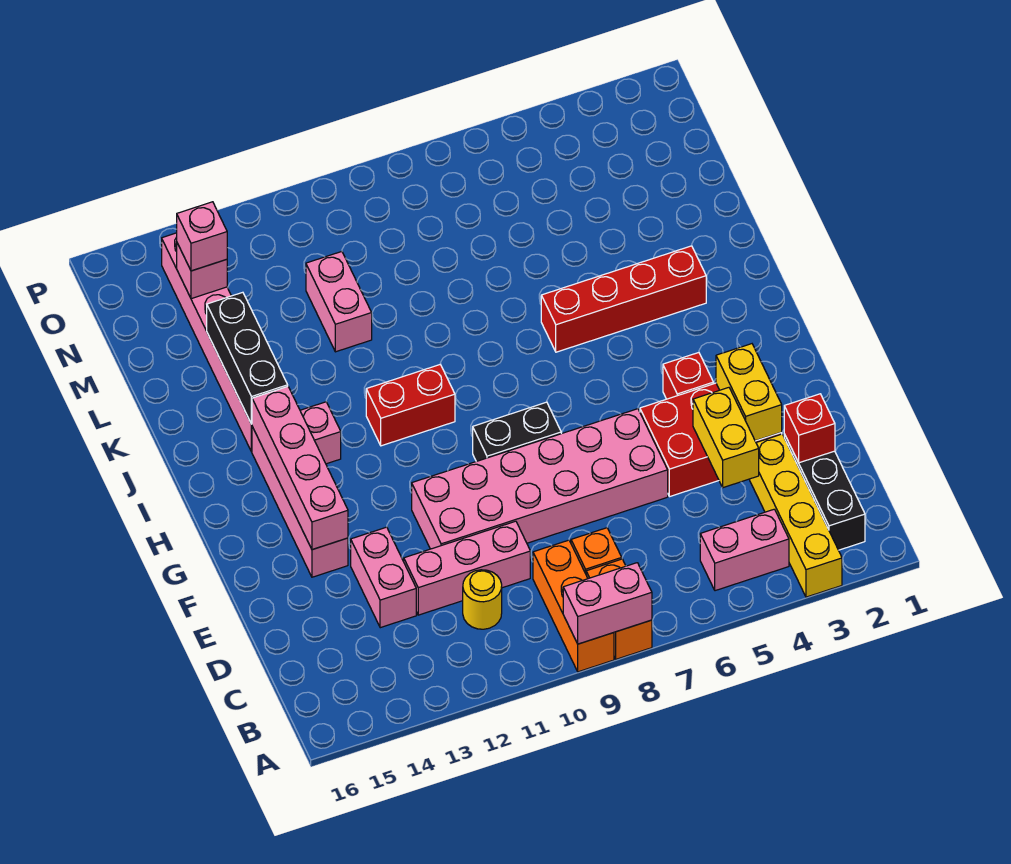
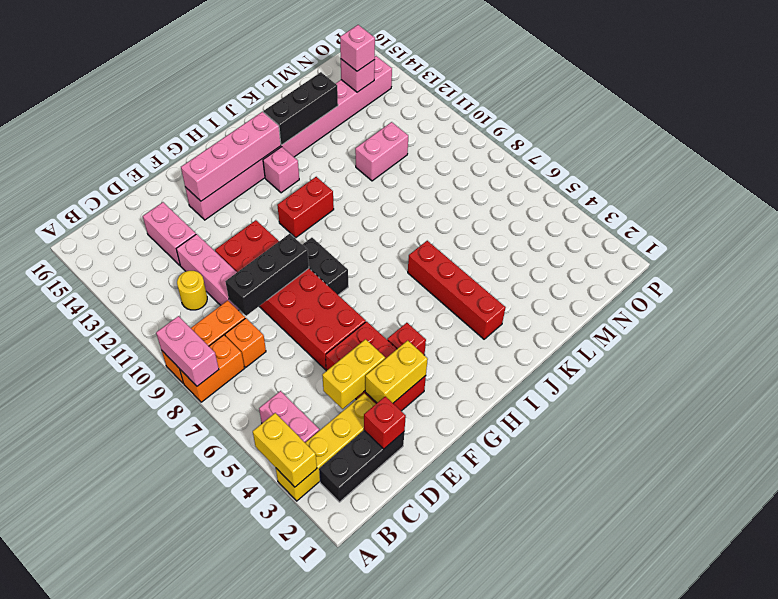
none -> yellow 1x2 brick [253,413,317,487]
none -> black 1x3 brick [225,234,309,316]
pink 1x2 brick [351,527,416,628] -> pink 1x2 brick turned to [143,202,196,265]
pink 2x6 brick [412,409,668,549] -> red 2x6 brick [215,220,366,370]
red 1x2 brick [366,364,455,446] -> red 1x2 brick turned to [277,177,334,238]

